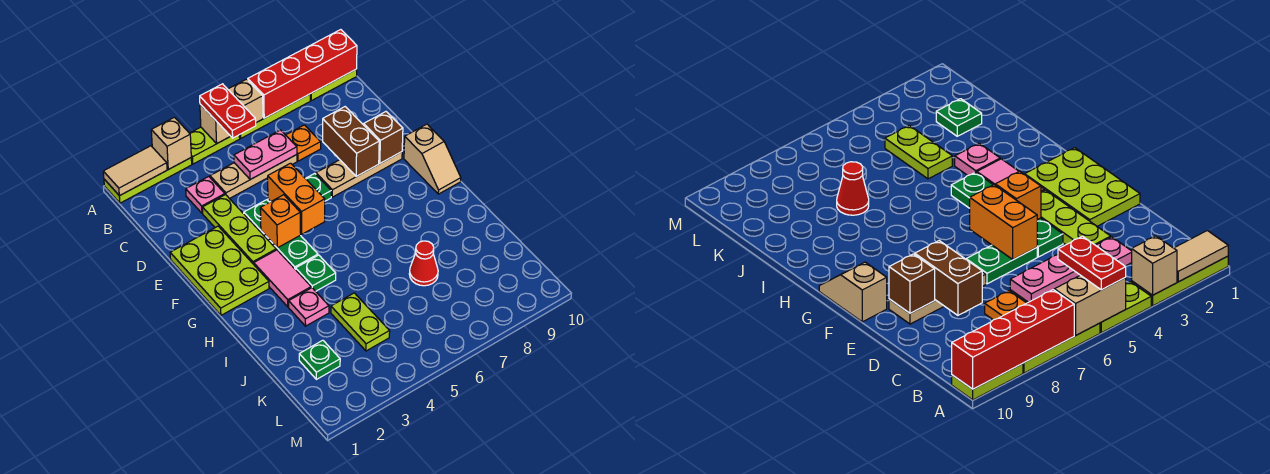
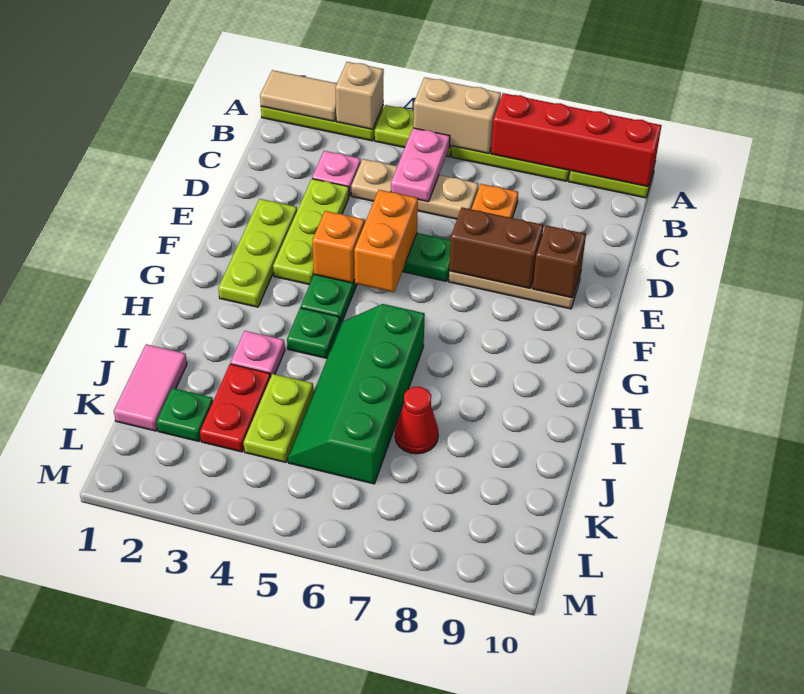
red 1x2 plate [200,84,256,138] -> red 1x2 plate moved to [200,364,271,452]
pink 1x2 plate [234,130,297,180] -> pink 1x2 plate turned to [391,128,450,202]
brown 1x2 brick [323,107,379,176] -> brown 1x2 brick turned to [449,207,543,288]
lime 2x3 plate [170,226,269,315] -> lime 1x3 plate [218,199,297,307]
tan 1x2 slope [404,124,461,194] -> none
pink 1x2 tile [254,250,311,307] -> pink 1x2 tile moved to [114,344,187,431]
none -> green 2x4 slope [288,304,425,484]

